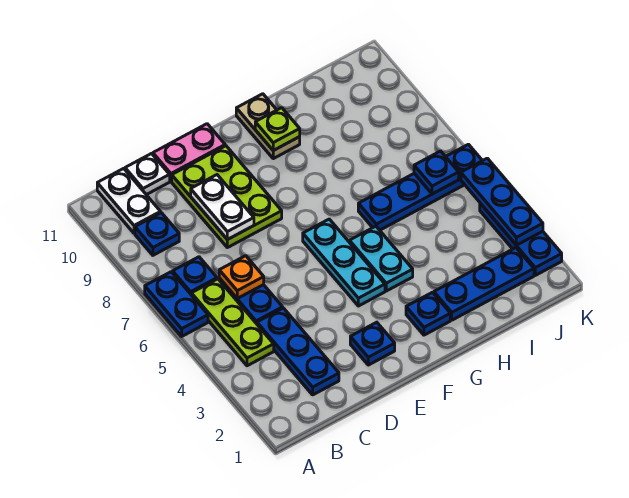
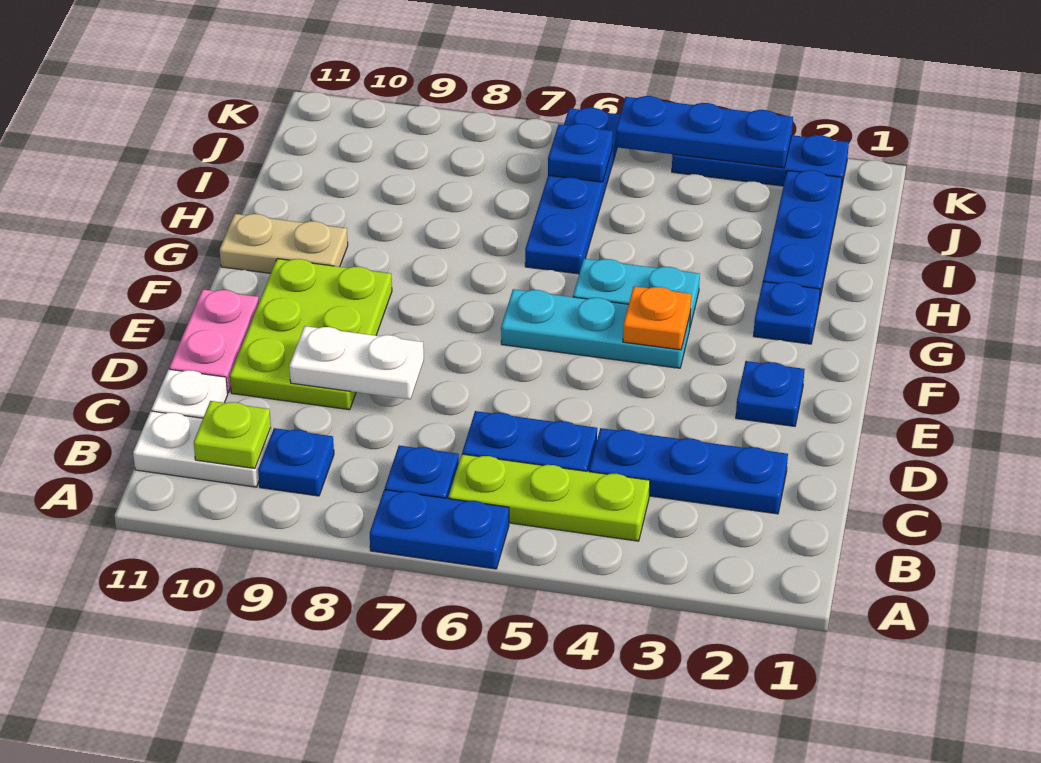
orange 1x1 plate [219,256,264,298] -> orange 1x1 plate moved to [623,286,691,350]
lime 2x3 plate [172,146,282,248] -> lime 2x3 plate turned to [230,259,392,410]
lime 1x1 plate [255,108,300,151] -> lime 1x1 plate moved to [194,401,271,469]

